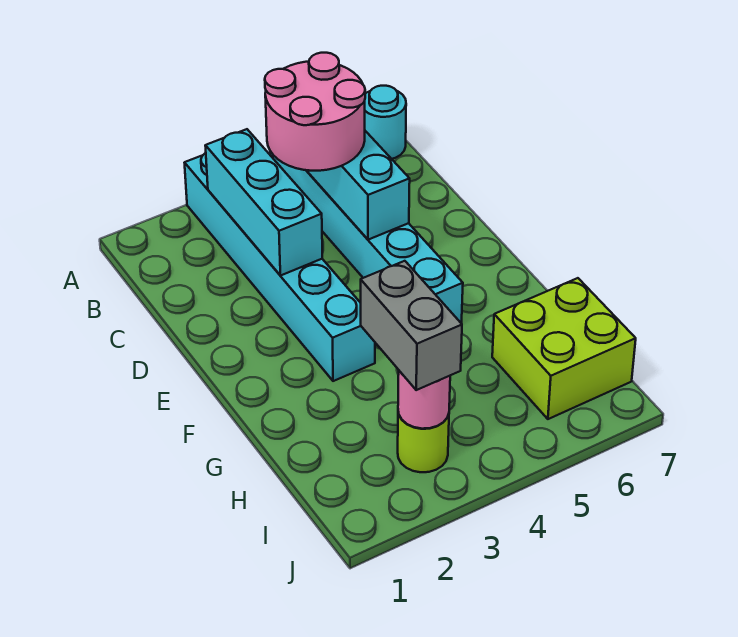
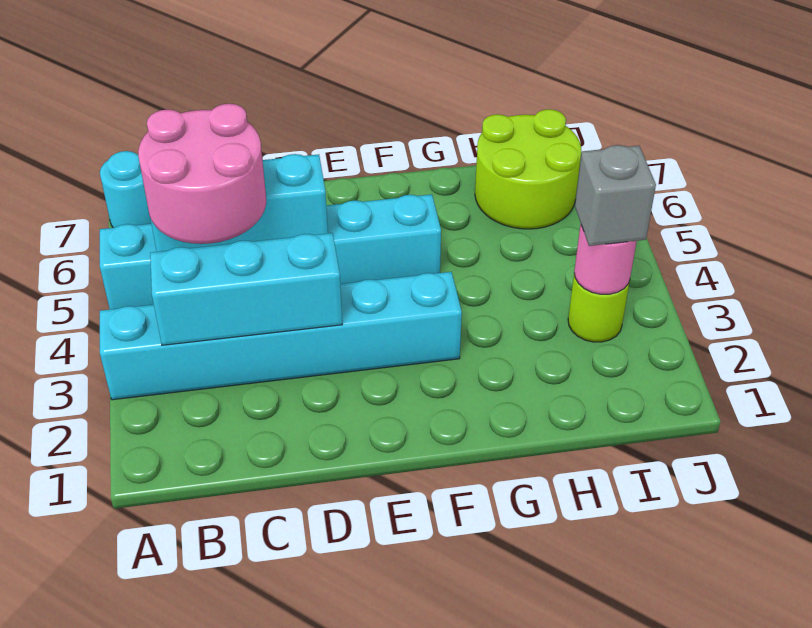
grey 1x2 brick [361,261,462,390] -> grey 1x1 brick [575,145,656,246]
lime 2x2 brick [492,278,636,419] -> lime 2x2 round brick [475,109,581,229]

